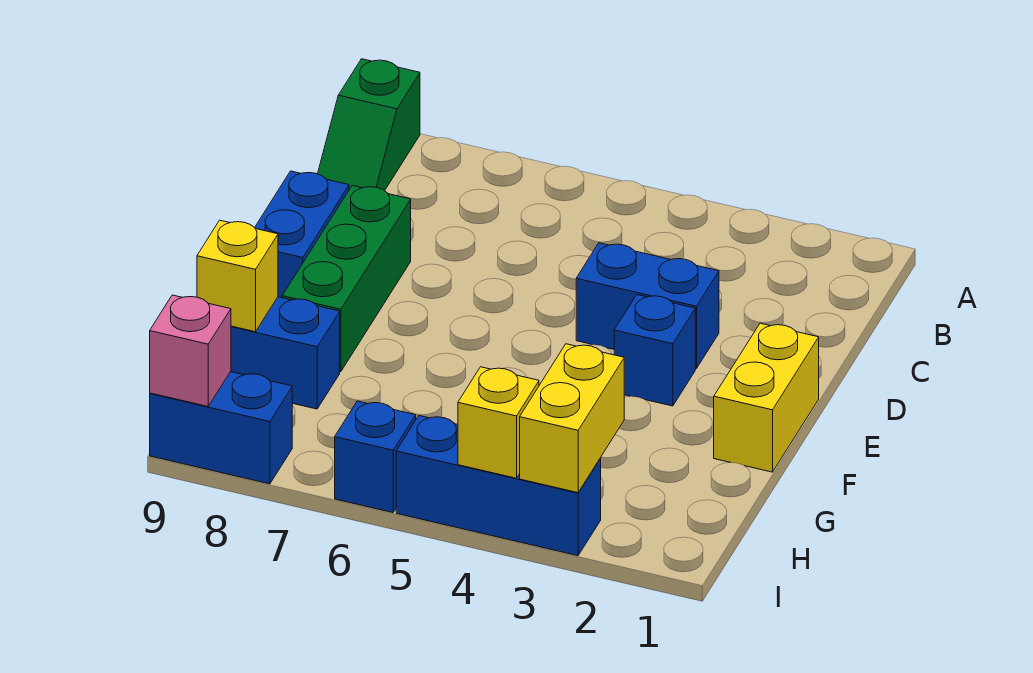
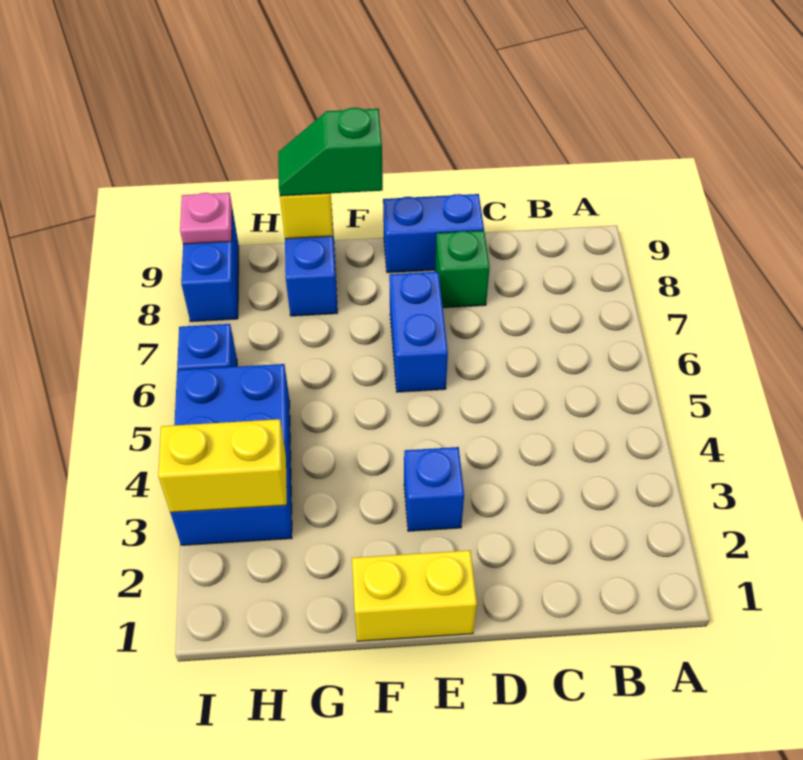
green 1x2 slope [318,59,420,191] -> green 1x2 slope moved to [278,108,383,196]
blue 1x2 brick [576,243,719,369] -> blue 1x2 brick moved to [389,272,448,392]
green 1x3 brick [282,185,411,372] -> green 1x1 brick [435,231,490,308]
blue 1x3 brick [396,416,601,556] -> blue 2x3 brick [170,364,292,545]
yellow 1x1 brick [458,367,539,478] -> none
pink 1x1 brick [150,295,231,406] -> pink 1x1 plate [180,193,232,244]

